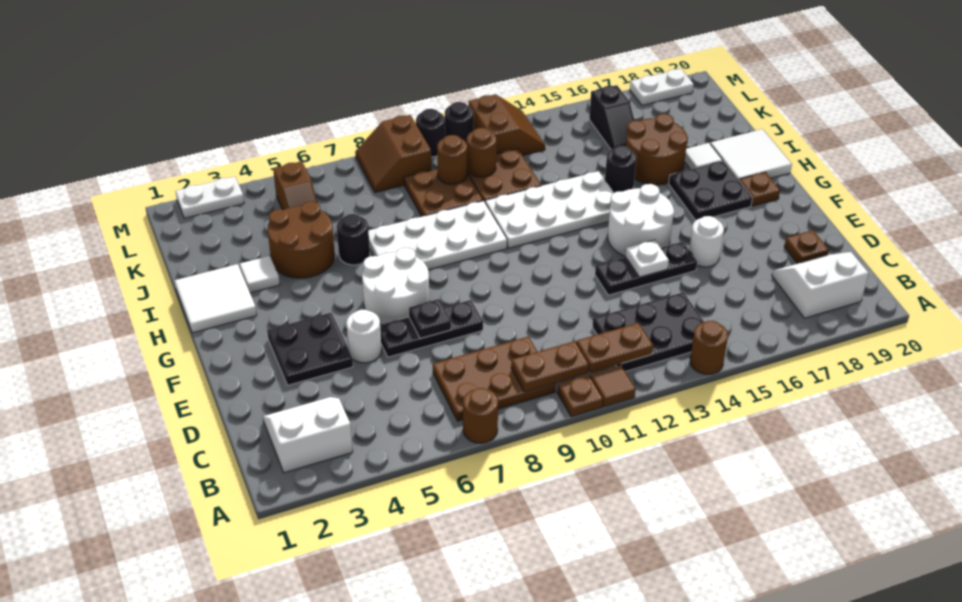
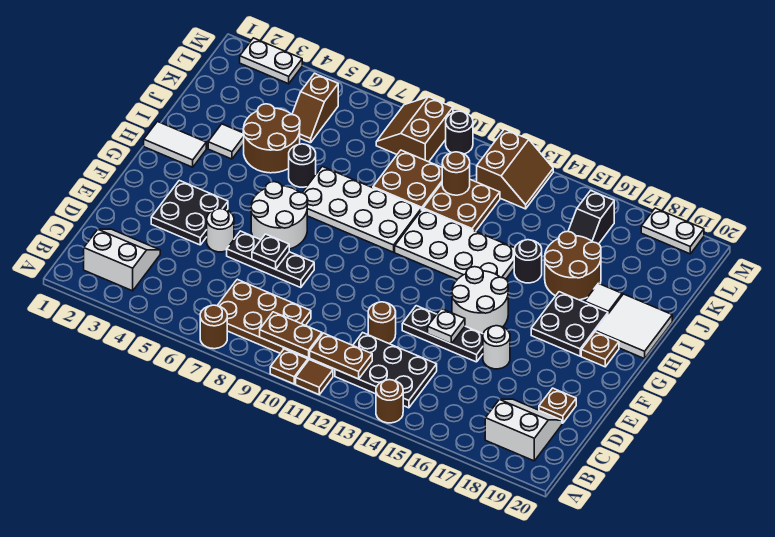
white 2x2 tile [175,264,257,333] -> white 1x2 tile [144,122,206,167]
brown 1x1 round brick [437,135,467,184] -> brown 1x1 round brick moved to [368,302,396,343]
black 1x1 round brick [445,102,474,143] -> none

